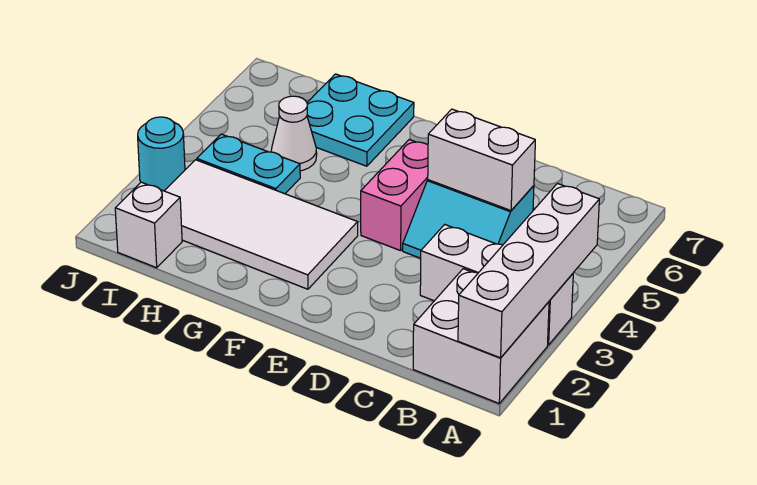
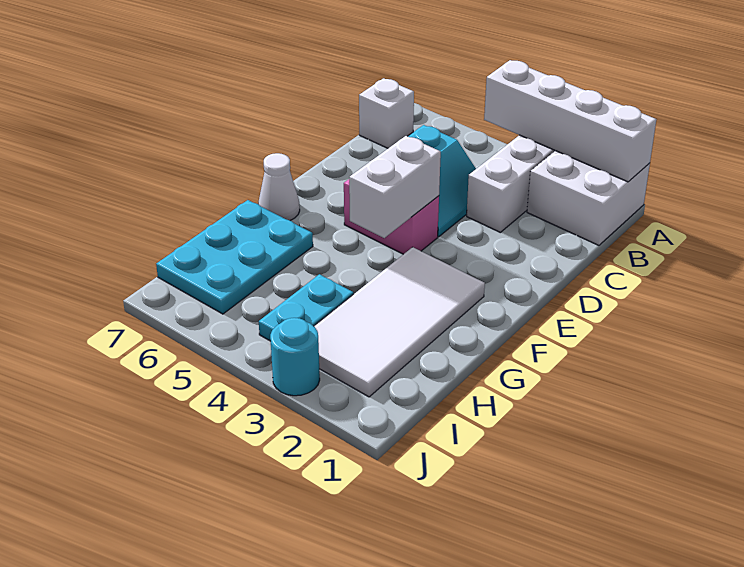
white 1x2 brick [428,109,535,210] -> white 1x2 brick moved to [349,136,441,238]
cyan 2x2 plate [307,74,414,166] -> cyan 2x3 plate [156,200,313,314]
white 1x1 cone [271,96,317,171] -> white 1x1 cone moved to [258,153,300,221]
white 1x1 brick [115,182,182,268] -> white 1x1 brick moved to [359,78,414,148]

